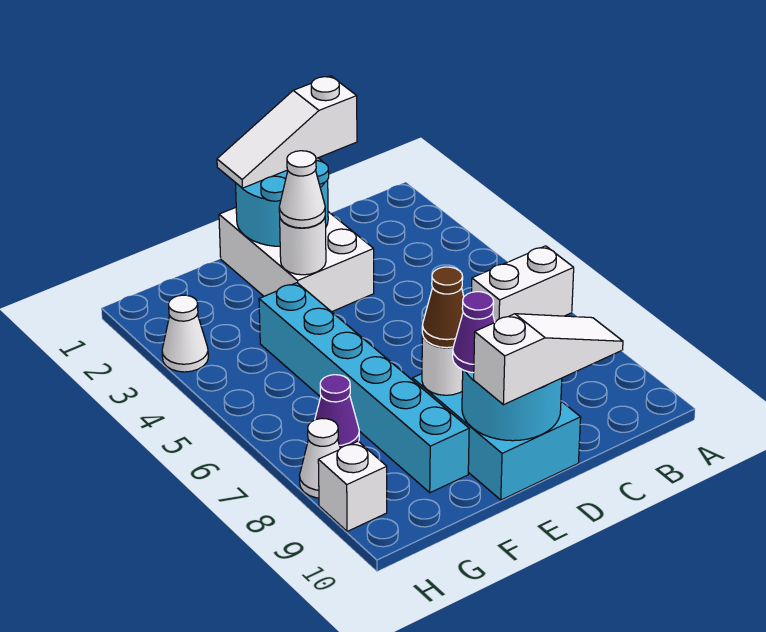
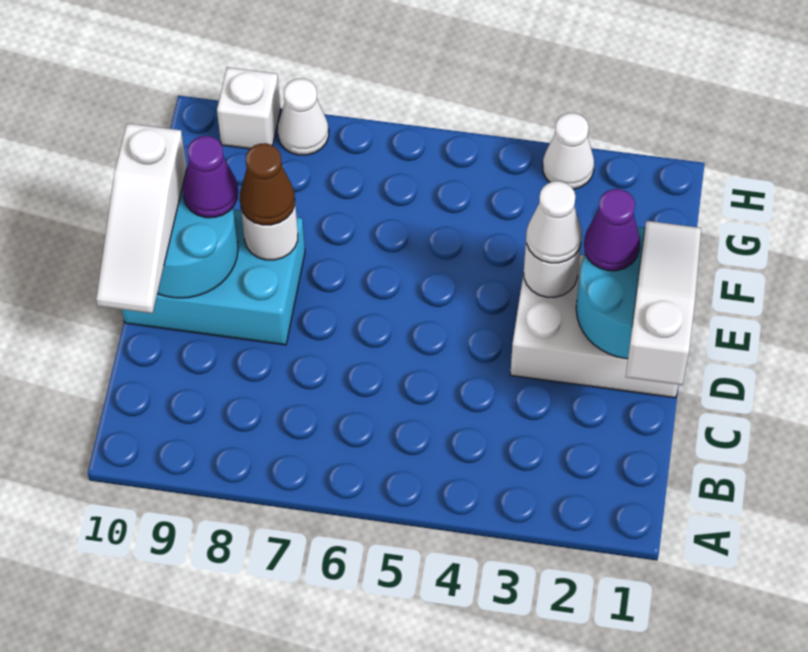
white 1x2 brick [472,246,574,322] -> none
cyan 1x6 brick [259,283,469,493] -> none
purple 1x1 cone [315,375,359,448] -> purple 1x1 cone moved to [584,189,640,271]

